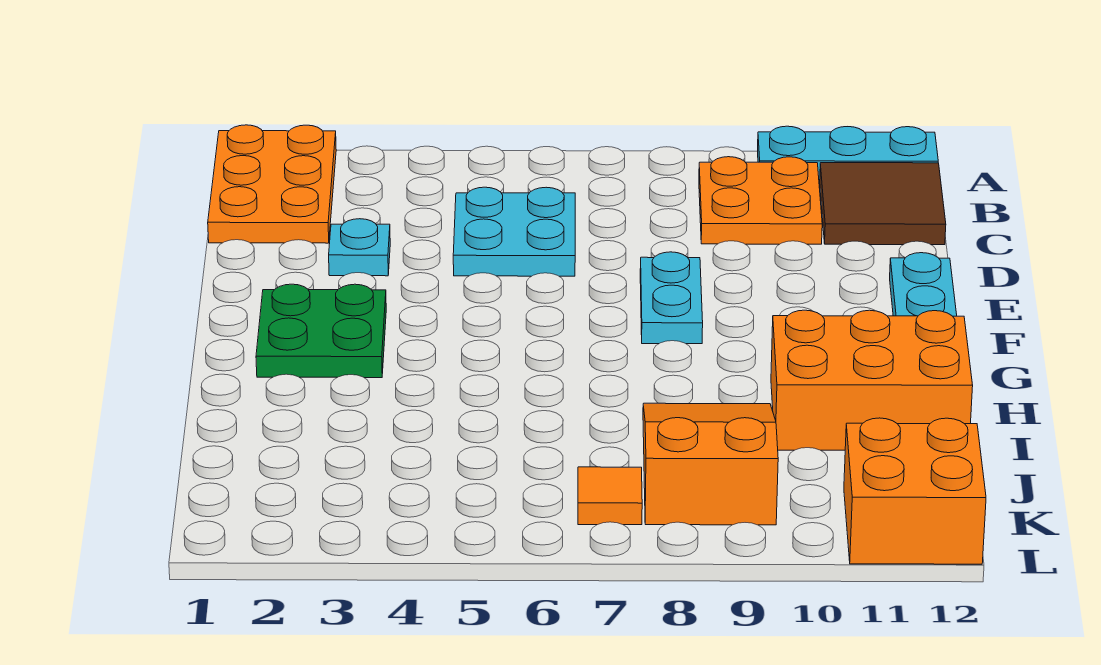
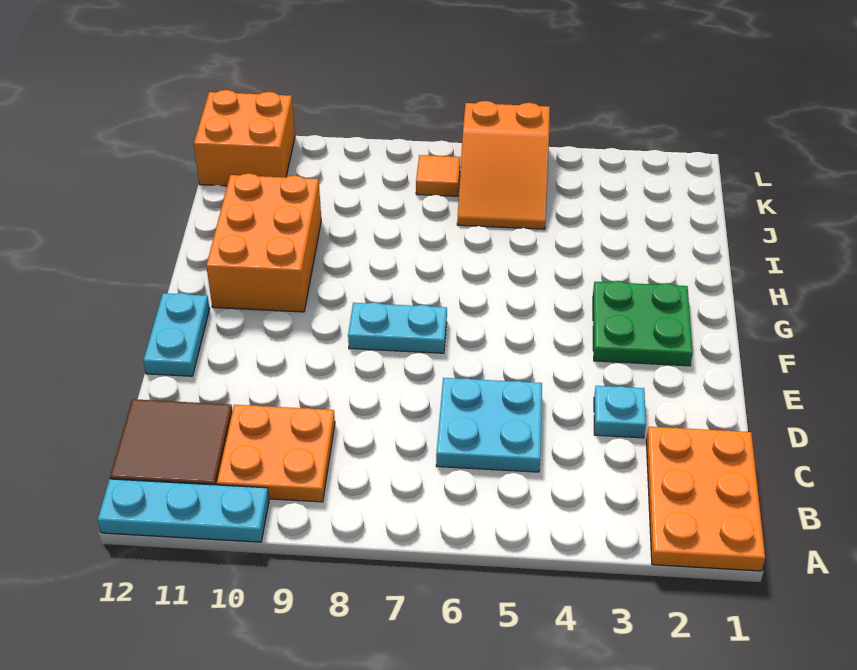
cyan 1x2 plate [640,252,703,344] -> cyan 1x2 plate turned to [348,302,447,353]
orange 2x3 brick [771,310,973,450] -> orange 2x3 brick turned to [206,173,321,312]
orange 2x3 slope [643,403,778,525] -> orange 2x3 slope moved to [457,101,550,229]

